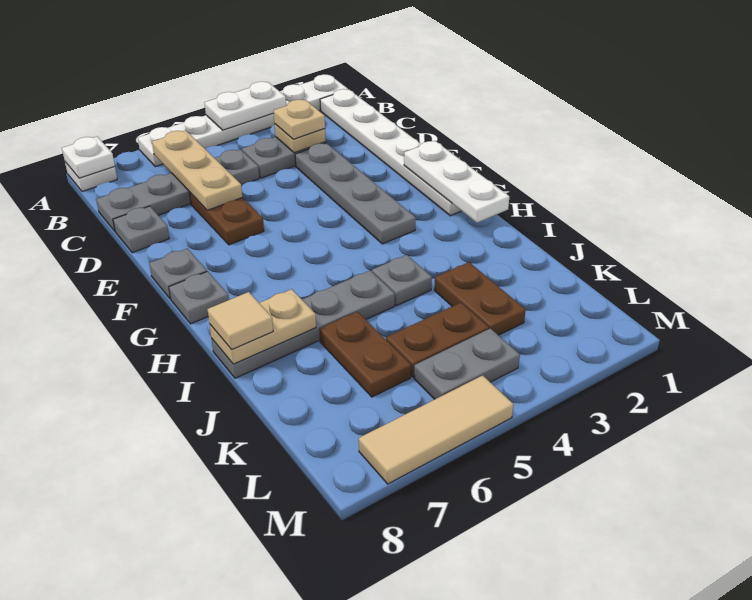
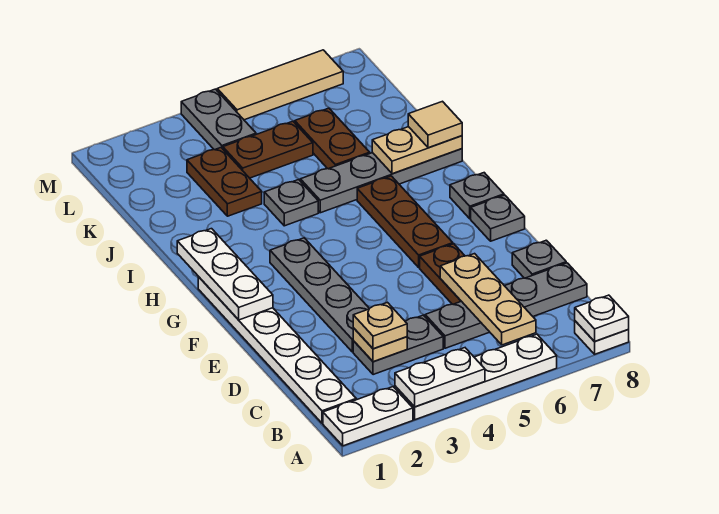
none -> brown 1x3 plate [357,176,453,267]
grey 1x2 plate [414,328,520,399] -> grey 1x2 plate turned to [181,89,256,150]

